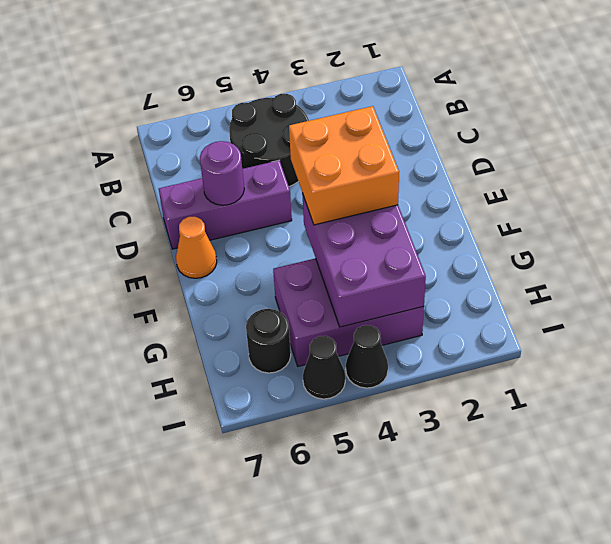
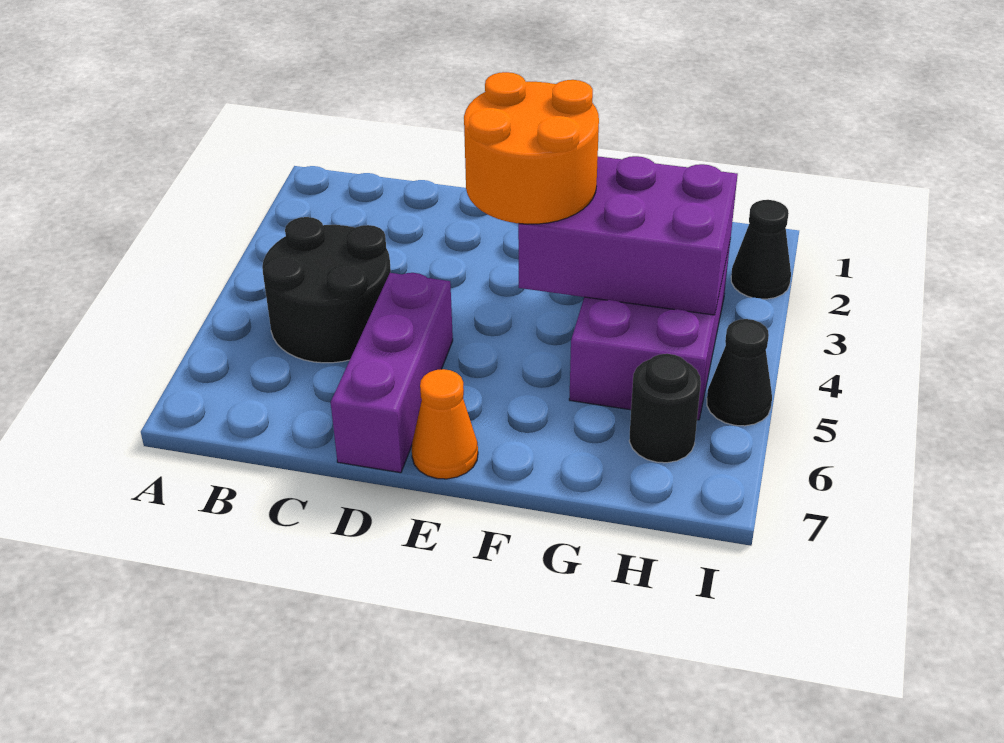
purple 1x1 round brick [200,141,244,205] -> none
orange 2x2 brick [289,106,399,225] -> orange 2x2 round brick [464,72,599,224]
black 1x1 cone [346,325,388,388] -> black 1x1 cone moved to [731,200,791,299]

